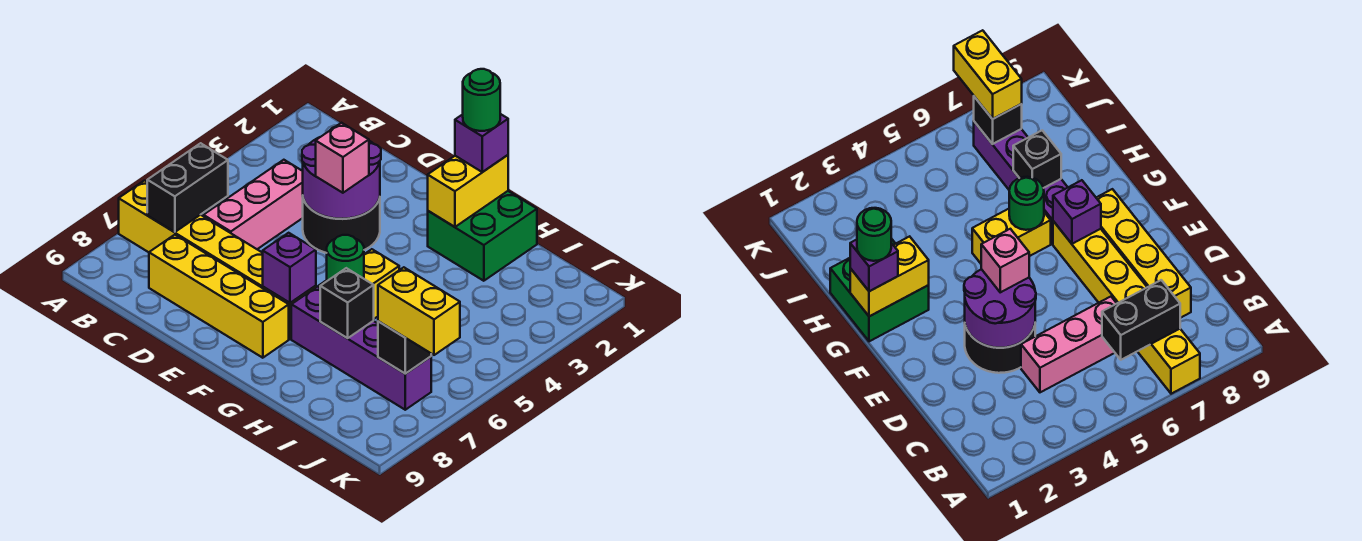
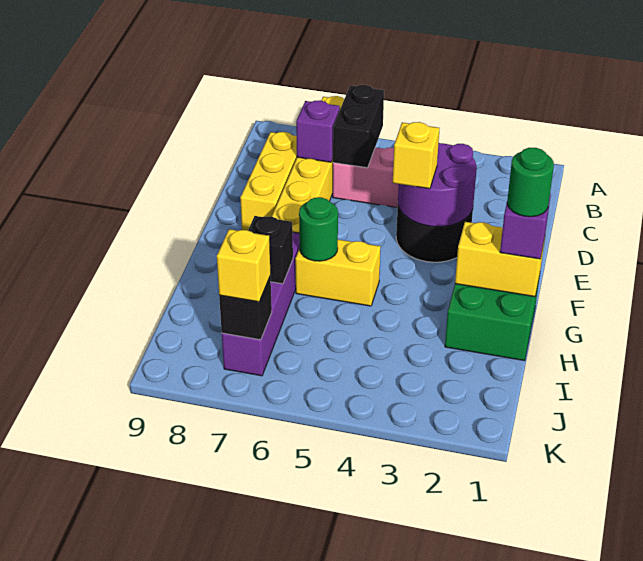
black 1x2 brick [147,143,228,232] -> black 1x2 brick turned to [333,85,384,168]
yellow 1x4 brick [149,235,289,358] -> yellow 1x3 brick [240,132,297,230]
pink 1x1 brick [316,123,369,193] -> yellow 1x1 brick [393,122,440,189]
purple 1x1 brick [263,233,316,303] -> purple 1x1 brick moved to [296,100,340,162]
yellow 1x2 brick [378,267,460,355] -> yellow 1x1 brick [217,229,270,302]

